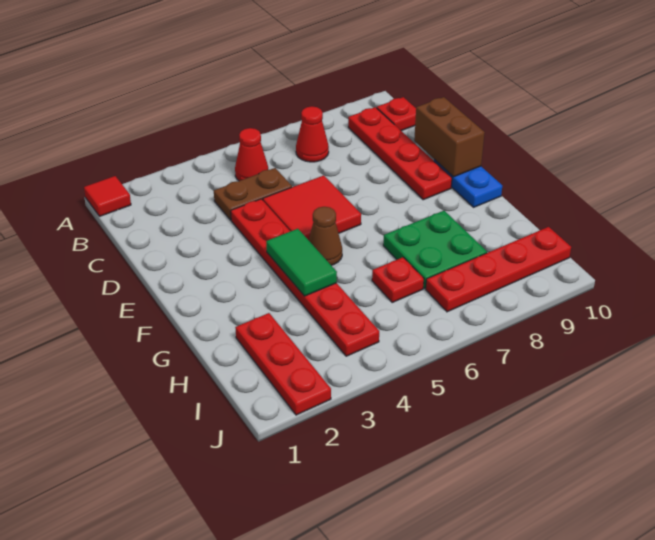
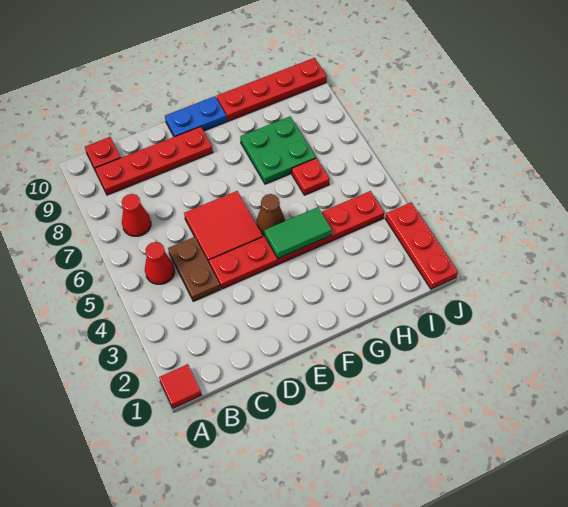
brown 1x2 brick [414,97,485,177] -> none
red 1x3 plate [235,313,331,415] -> red 1x3 plate turned to [386,202,458,289]
red 1x4 plate [426,227,571,312] -> red 1x4 plate turned to [217,58,327,121]

